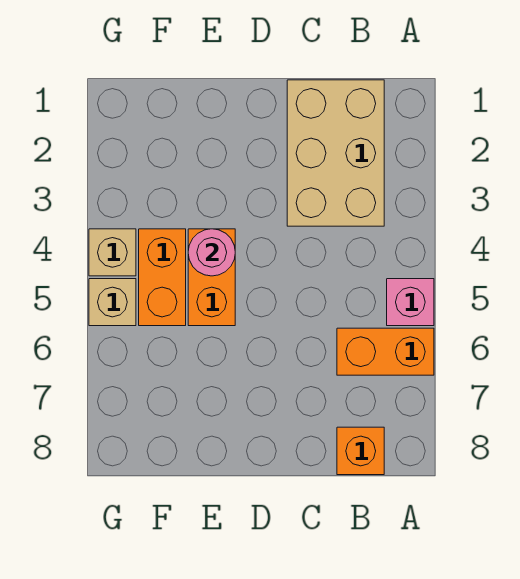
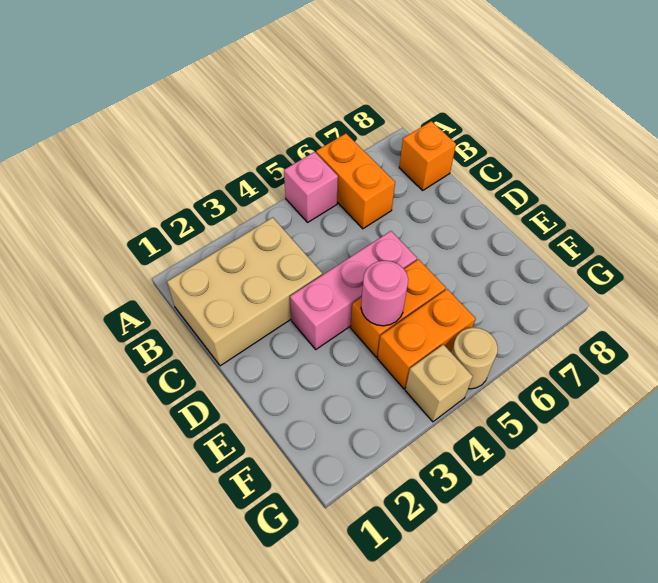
none -> pink 1x3 brick [290,231,417,349]
tan 1x1 brick [89,279,136,326] -> tan 1x1 round brick [451,328,498,389]

